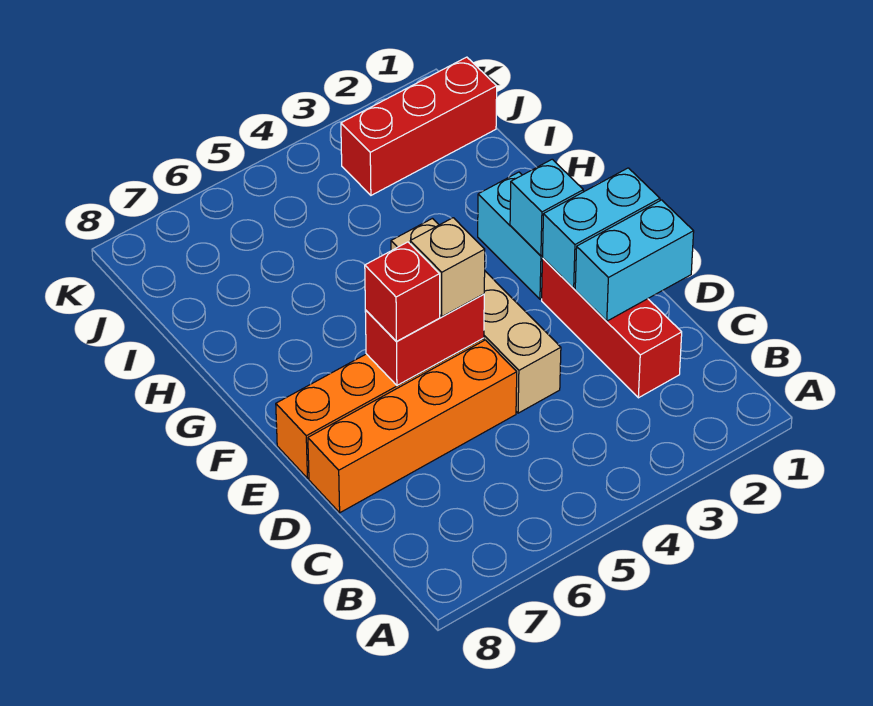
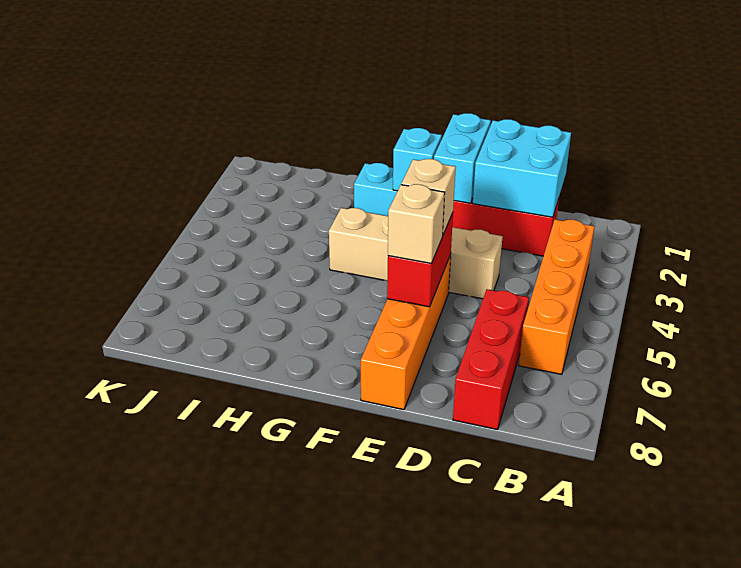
cyan 1x2 brick [575,200,694,321] -> cyan 2x2 brick [473,119,571,217]
orange 1x4 brick [308,340,517,513] -> orange 1x4 brick moved to [519,219,595,374]
red 1x1 brick [365,242,440,341] -> tan 1x1 brick [388,184,445,264]
red 1x3 brick [341,57,497,195] -> red 1x3 brick moved to [453,289,529,430]

